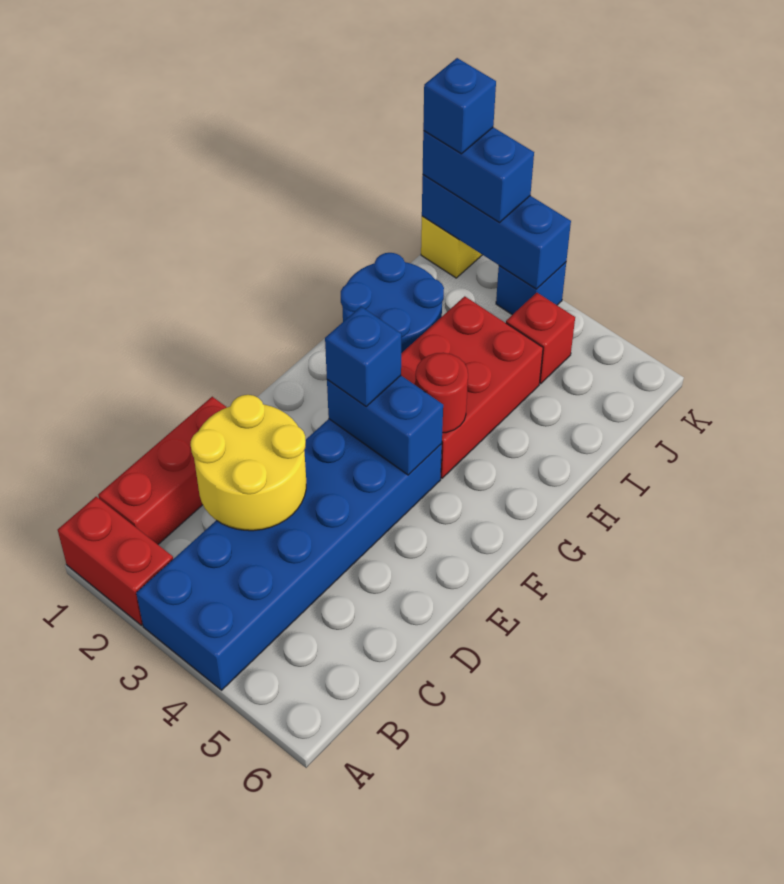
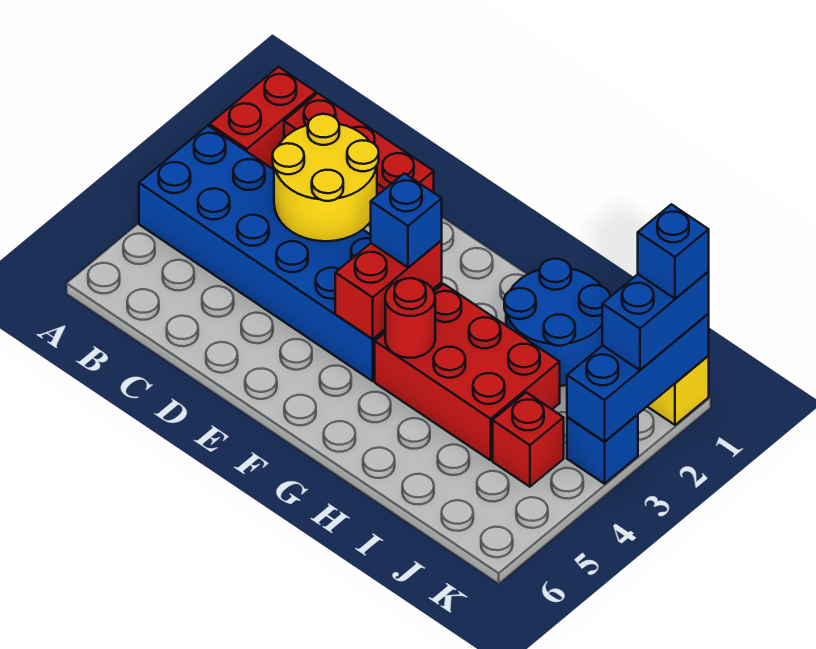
blue 1x2 brick [327,376,443,475] -> red 1x2 brick [335,241,442,339]

